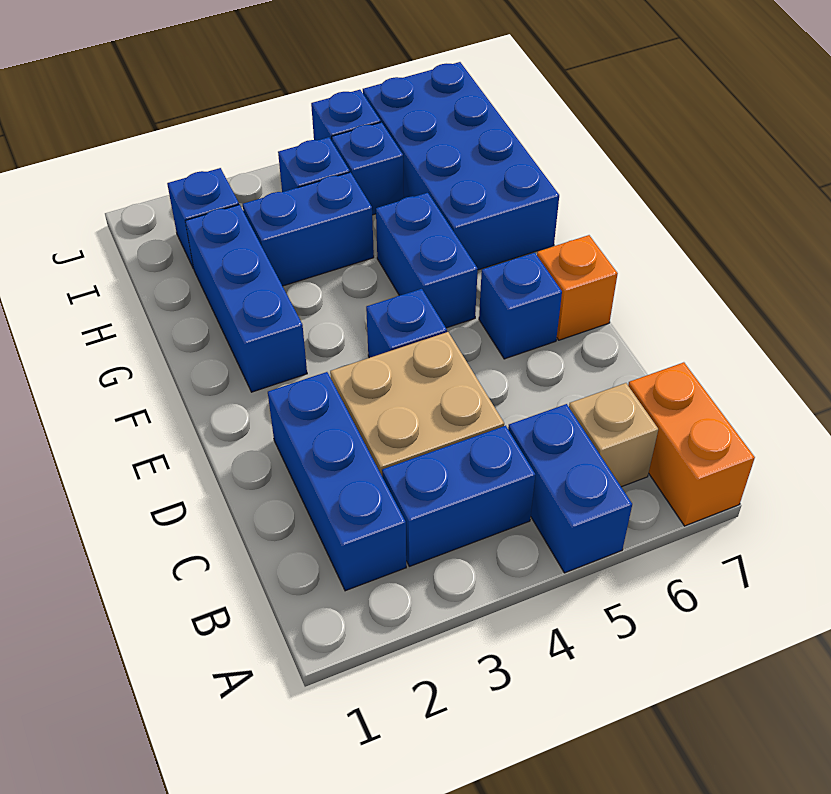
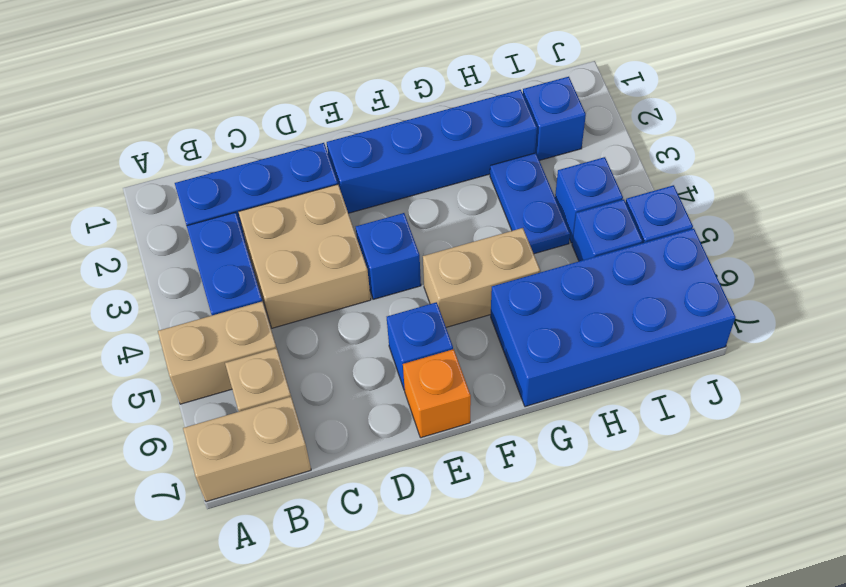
blue 1x2 brick [508,404,632,573] -> tan 1x2 brick [158,301,276,404]
orange 1x2 brick [628,362,755,526] -> tan 1x2 brick [183,397,311,502]
blue 1x3 brick [185,205,307,392] -> blue 1x4 brick [327,90,537,213]
blue 1x2 brick [376,193,478,328] -> tan 1x2 brick [423,228,540,327]
blue 1x2 brick [243,172,374,286] -> blue 1x2 plate [490,153,570,254]

